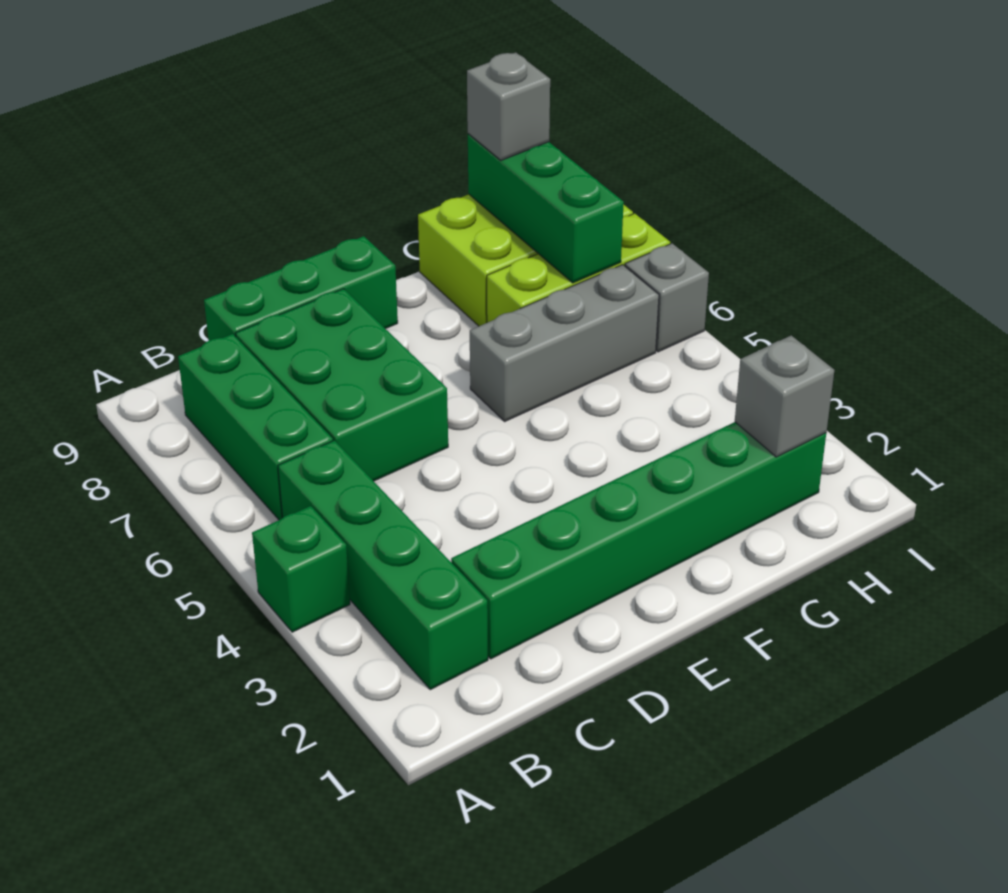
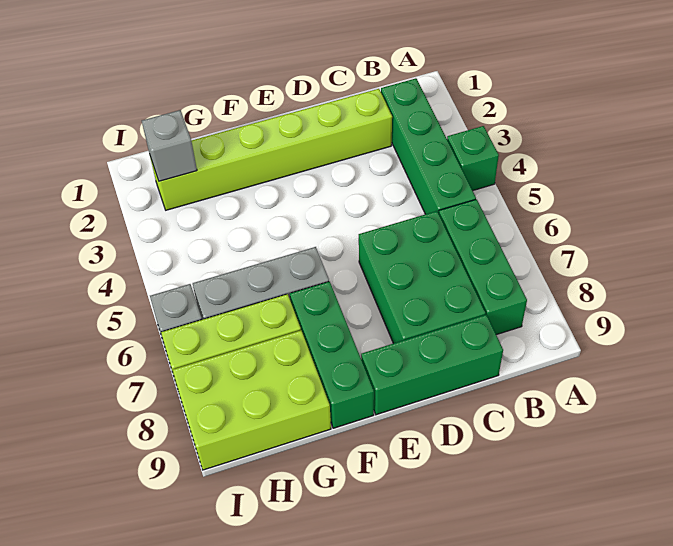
green 1x6 brick [451,422,826,659] -> lime 1x6 brick [150,89,392,210]
green 1x3 brick [468,134,624,283] -> green 1x3 brick moved to [290,281,374,428]
grey 1x1 brick [467,53,550,160] -> none

